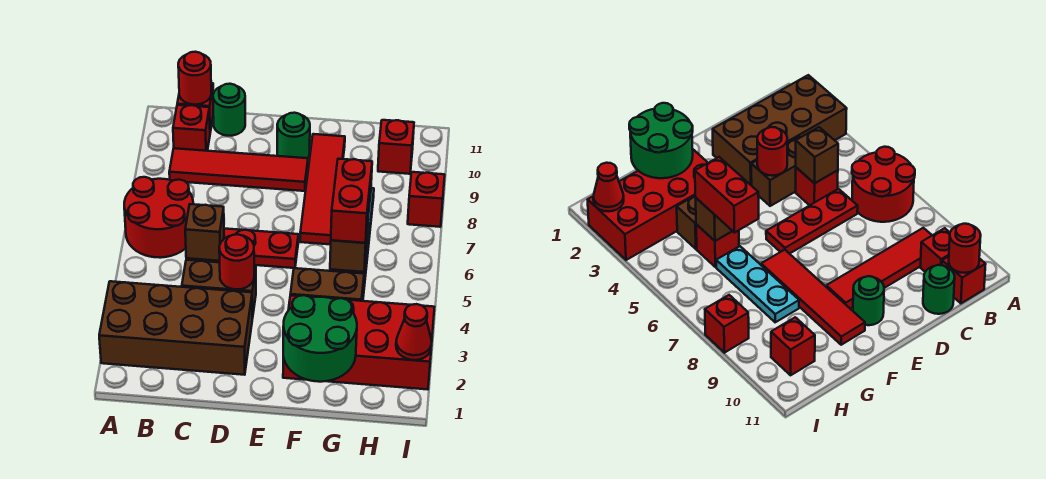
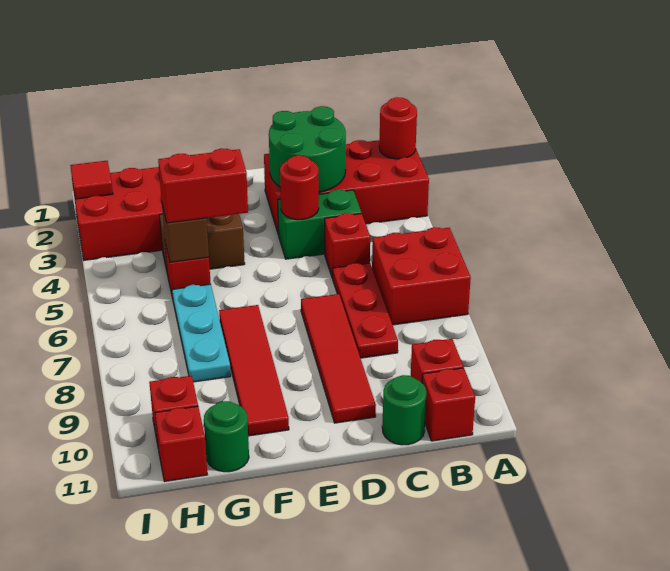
brown 2x4 brick [99,281,252,375] -> red 2x4 brick [264,140,429,235]
red 2x2 round brick [124,177,193,258] -> red 2x2 brick [372,227,471,325]
red 1x4 tile [169,148,308,191] -> red 1x4 tile turned to [301,294,376,423]
red 1x1 round brick [178,52,211,105] -> red 1x1 round brick moved to [379,97,417,159]
brown 1x2 brick [182,260,256,319] -> green 1x2 brick [278,190,361,259]
brown 1x1 brick [185,204,224,261] -> none
red 1x3 plate [224,229,298,268] -> red 1x3 plate turned to [333,263,398,358]
green 1x1 round brick [277,113,310,158] -> green 1x1 round brick moved to [204,401,249,472]
green 2x2 round brick [283,295,357,382] -> green 2x2 round brick moved to [269,106,346,192]
red 1x2 brick [331,159,372,243] -> red 1x2 brick turned to [158,148,248,223]
red 1x1 cone [396,304,432,360] -> red 1x1 tile [70,161,113,199]
red 1x1 brick [408,172,445,227] -> red 1x1 brick moved to [155,406,207,482]

